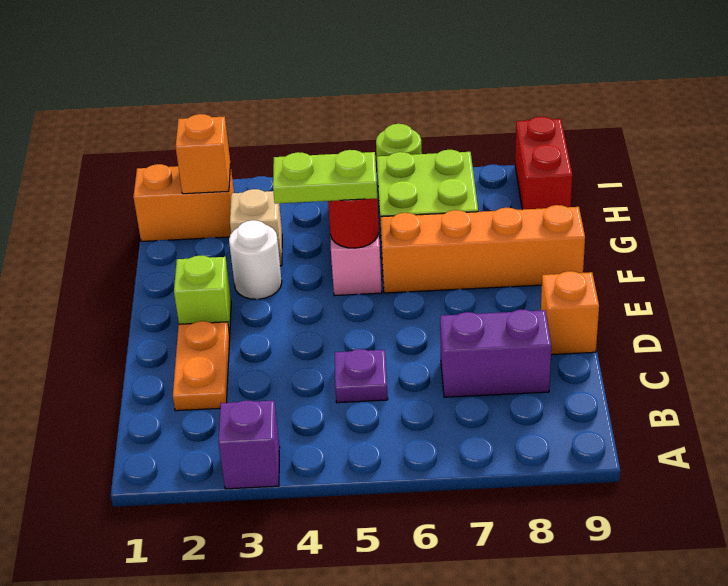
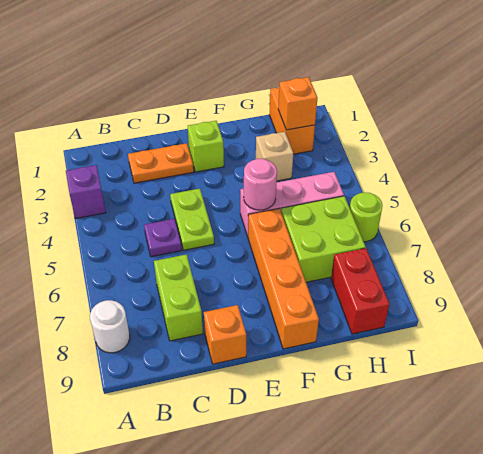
purple 1x2 brick [440,309,551,397] -> lime 1x2 brick [154,254,203,341]
white 1x1 round brick [229,220,282,299] -> white 1x1 round brick moved to [90,300,130,353]
lime 1x2 plate [273,150,377,204] -> lime 1x2 plate moved to [170,189,214,250]
red 1x1 round brick [328,199,379,248] -> pink 1x1 round brick [244,159,277,210]
red 1x2 brick [515,117,572,210] -> red 1x2 brick turned to [331,248,389,334]

